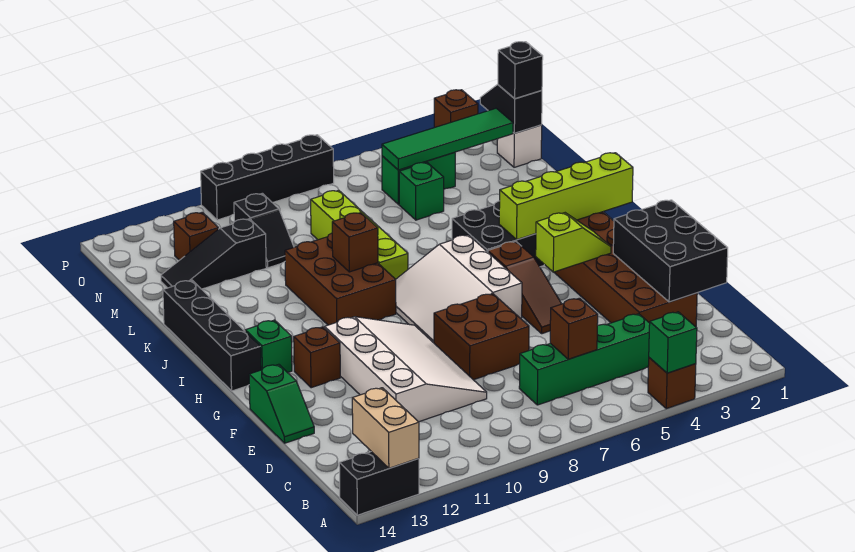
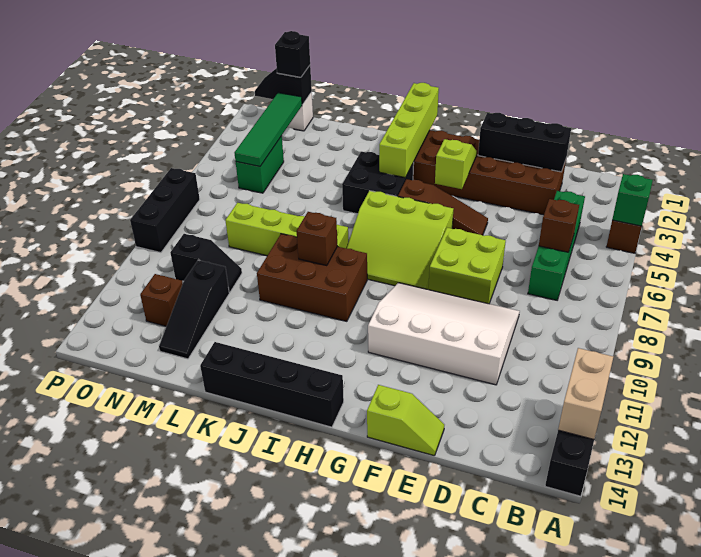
tan 1x2 brick [352,388,419,468] -> tan 1x2 brick turned to [558,348,613,439]
black 2x3 brick [613,200,728,302] -> black 1x3 brick [478,113,571,172]
brown 2x2 brick [434,294,529,380] -> lime 2x2 brick [429,228,506,304]
green 1x2 slope [249,364,314,443] -> lime 1x2 slope [367,385,444,456]
white 3x3 slope [396,235,522,343] -> lime 3x3 slope [347,191,454,290]
brown 1x1 brick [294,327,340,388] -> none
green 1x1 brick [245,320,292,373] -> none
green 1x1 brick [399,163,444,220] -> none
brown 1x1 brick [434,90,478,128] -> none
black 1x4 brick [201,135,334,220] -> black 1x3 brick [130,168,200,253]

